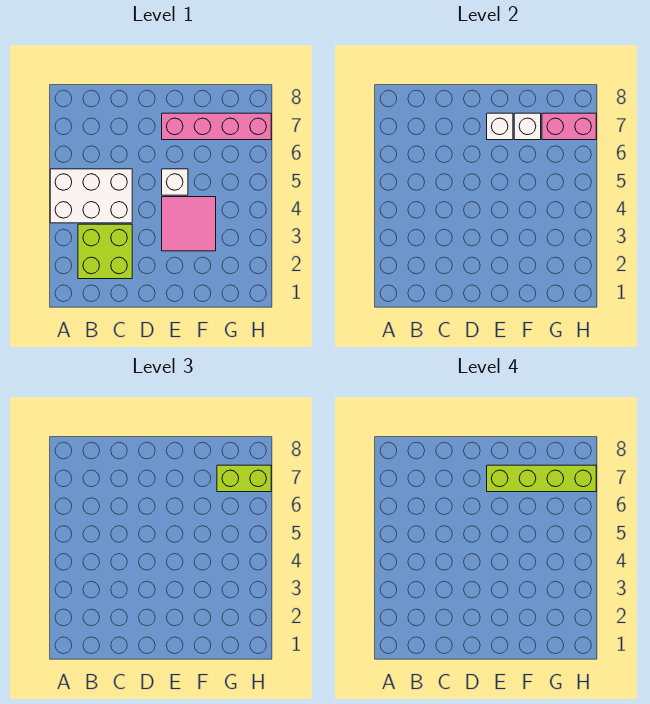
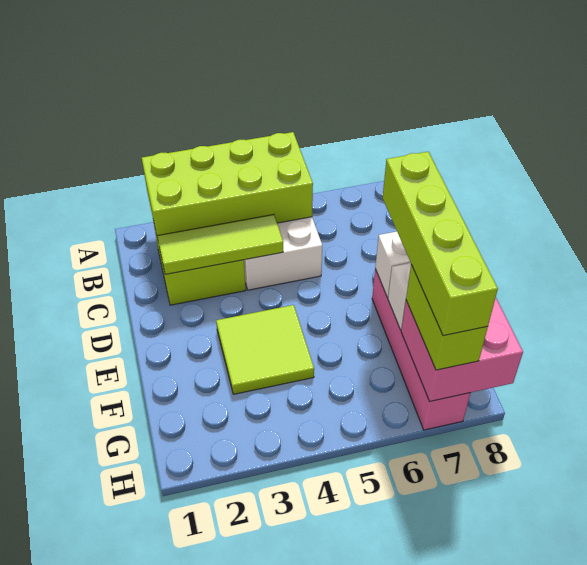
none -> lime 2x4 brick [142,132,313,239]
none -> lime 1x3 tile [157,215,283,274]
pink 2x2 tile [162,197,216,251] -> lime 2x2 tile [216,305,314,394]
white 1x1 brick [162,169,188,195] -> none
pink 1x2 brick [542,113,596,140] -> pink 2x2 brick [401,298,523,402]

